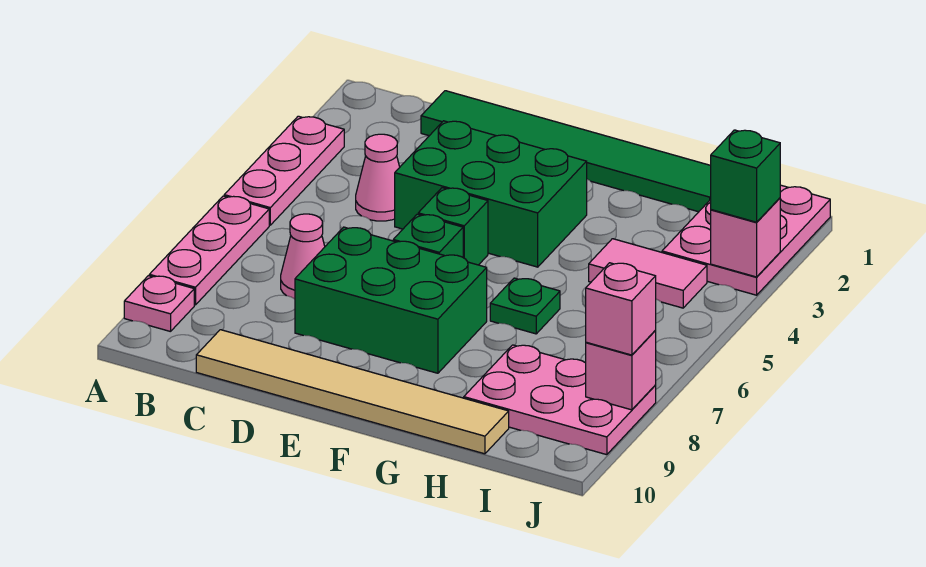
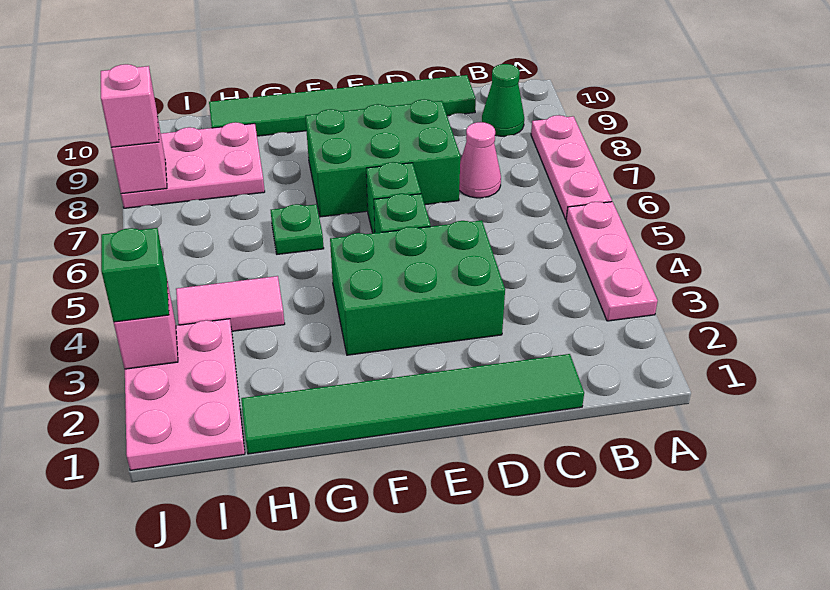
pink 1x1 plate [124,276,194,332] -> none
none -> green 1x1 cone [482,64,524,136]
pink 1x1 cone [356,134,400,221] -> none
tan 1x6 tile [196,330,509,454] -> green 1x6 tile [209,75,476,136]

